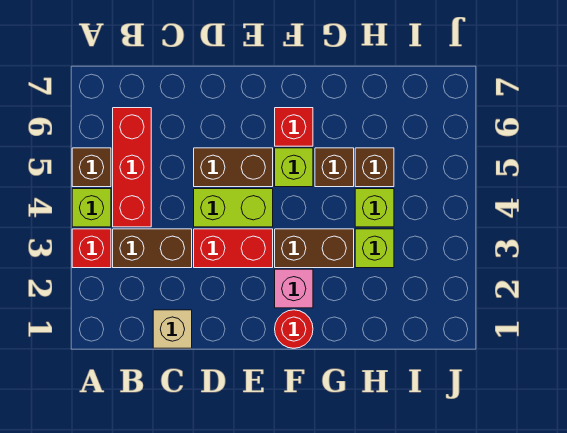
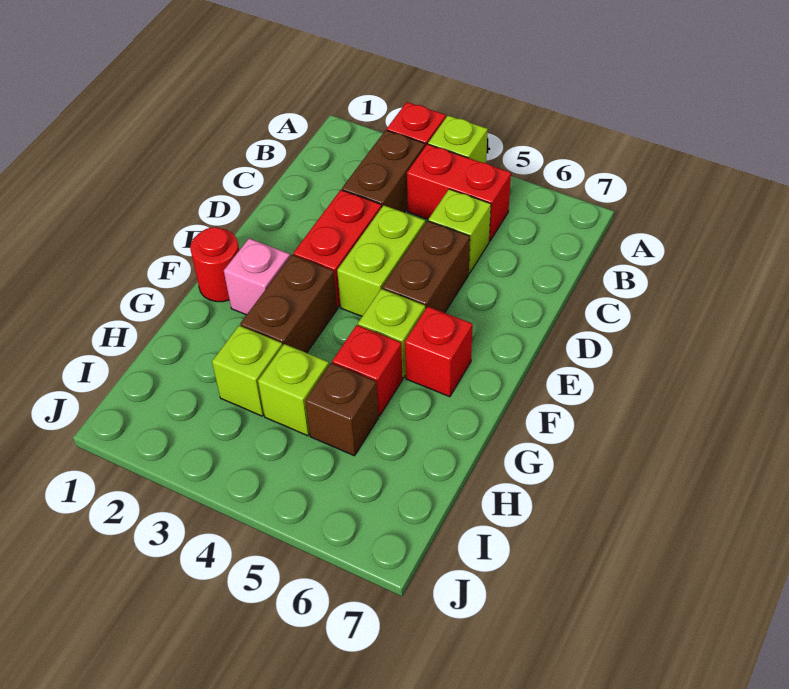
brown 1x1 brick [72,148,111,187] -> none
red 1x3 brick [113,108,151,227] -> red 1x2 brick [407,144,511,241]
tan 1x1 brick [153,310,192,348] -> none
none -> lime 1x1 brick [428,189,491,273]
brown 1x1 brick [315,148,354,187] -> red 1x1 brick [332,325,403,416]

